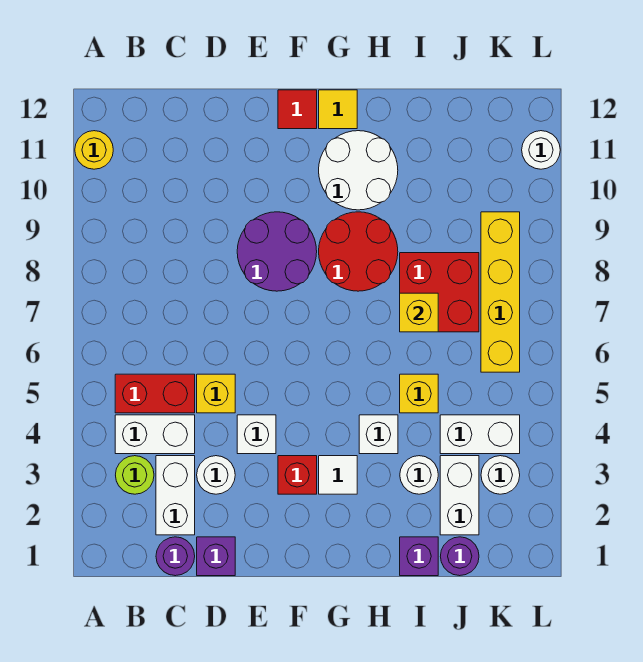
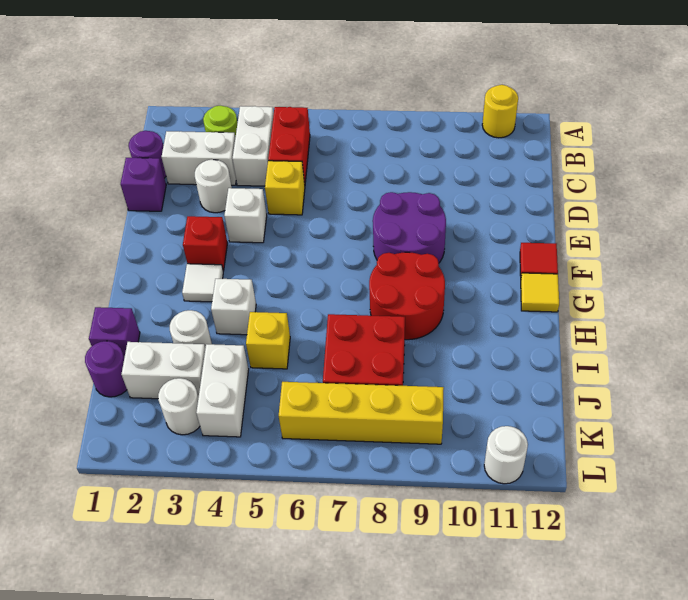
white 2x2 round brick [319,131,398,210] -> none
yellow 1x1 brick [400,293,438,332] -> none

